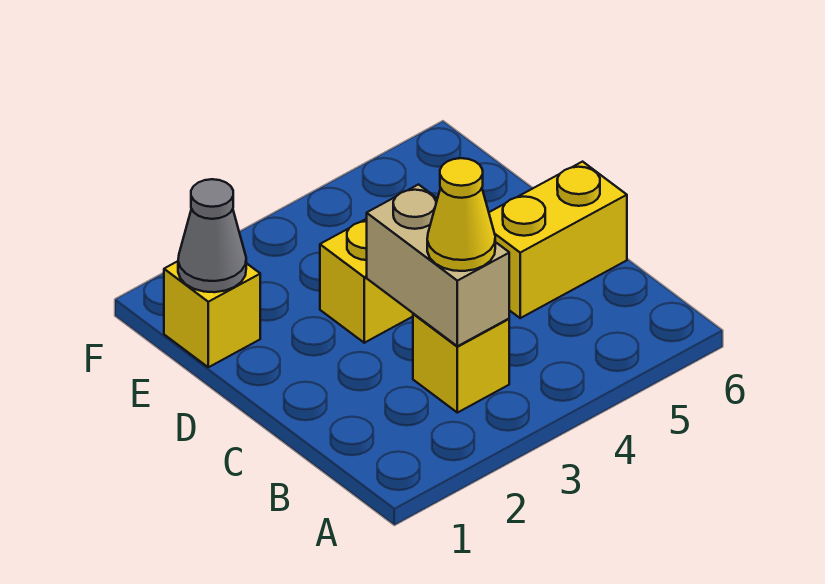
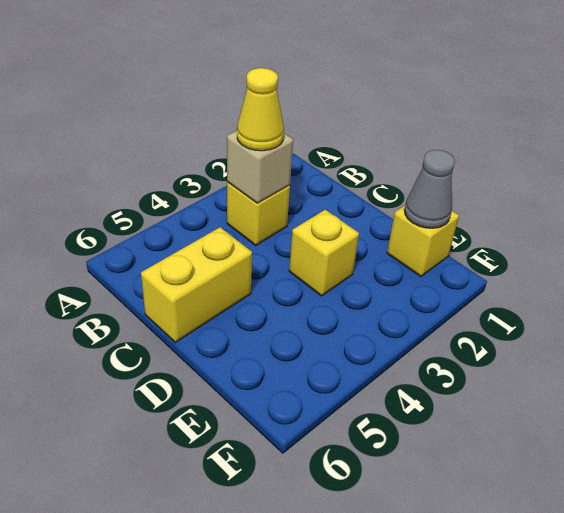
tan 1x2 brick [367,185,509,346] -> tan 1x1 brick [227,131,293,203]

